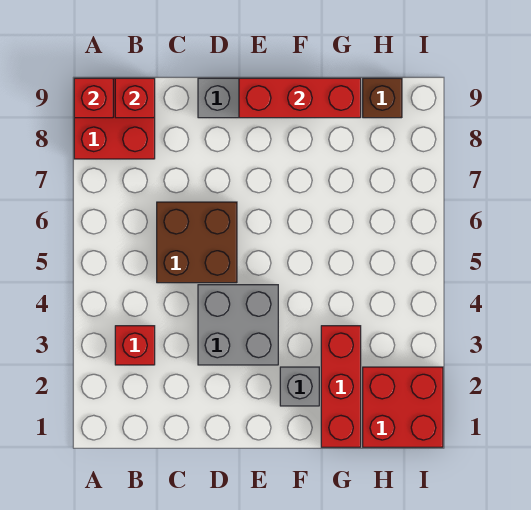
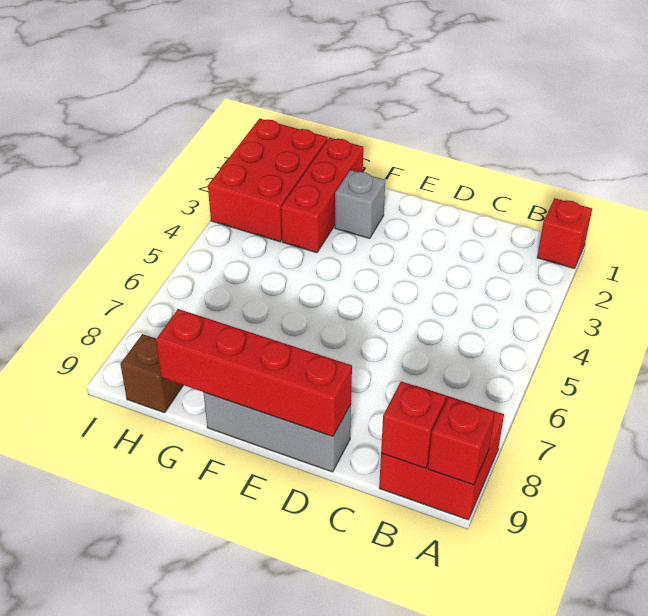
red 1x1 brick [115,326,155,365] -> red 1x1 brick moved to [537,198,592,269]
brown 2x2 brick [157,202,237,283] -> none
grey 2x2 brick [198,285,278,365] -> none
red 1x3 brick [239,78,361,118] -> red 1x4 brick [156,309,352,436]
red 2x2 brick [363,367,443,447] -> red 2x3 brick [208,119,328,242]

